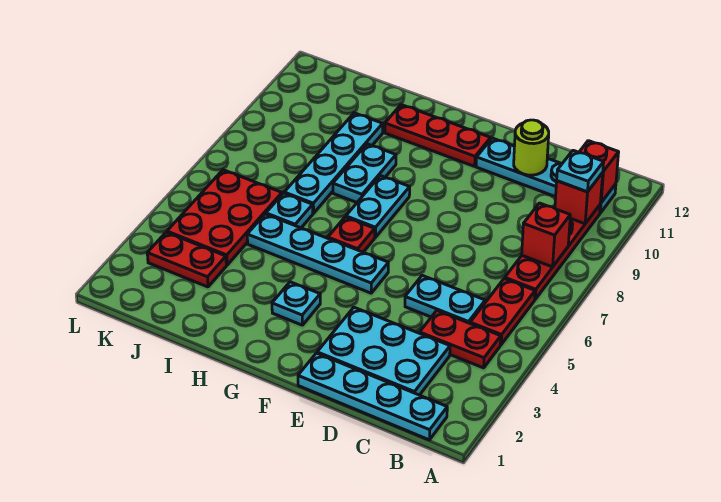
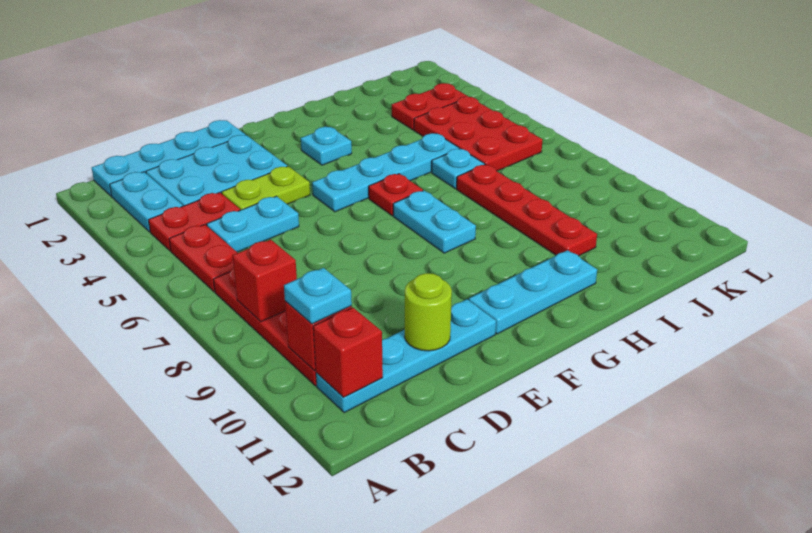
none -> lime 1x2 plate [222,166,310,210]
red 1x3 plate [385,105,491,166] -> cyan 1x3 plate [469,250,597,334]
cyan 1x2 plate [333,144,396,202] -> cyan 1x2 plate moved to [110,172,183,232]
cyan 1x4 plate [284,113,383,213] -> red 1x4 plate [457,165,597,256]

